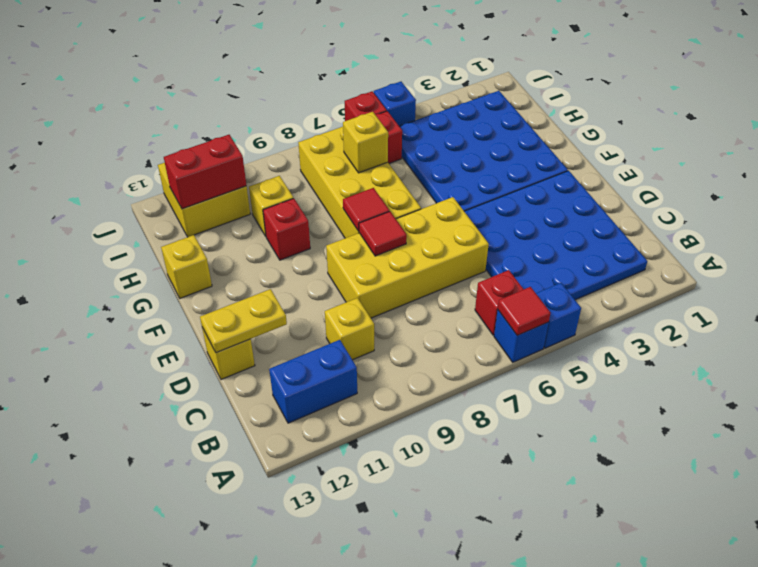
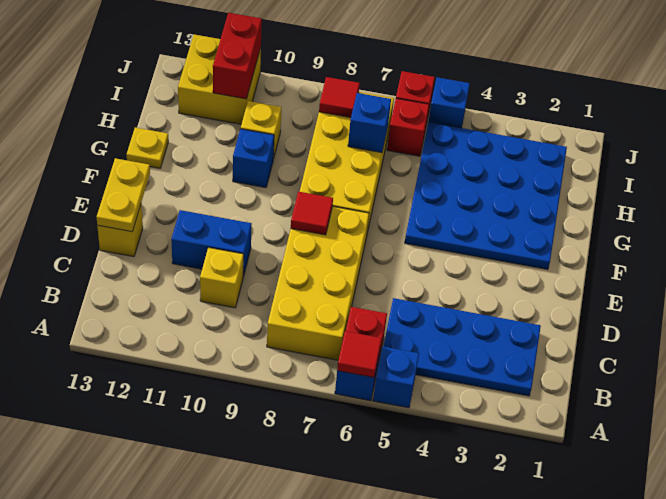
blue 4x4 plate [464,171,647,300] -> blue 2x4 plate [383,298,541,396]
blue 1x2 brick [269,340,357,423] -> blue 1x2 brick moved to [171,210,251,277]
yellow 2x4 brick [326,197,489,318] -> yellow 2x4 brick turned to [267,206,369,360]
yellow 1x2 plate [200,289,287,353] -> yellow 1x2 plate turned to [97,158,150,232]
red 1x1 tile [343,188,389,231] -> red 1x1 tile moved to [319,77,360,117]
red 1x1 brick [263,198,310,260] -> blue 1x1 brick [233,129,274,188]
yellow 1x1 brick [161,235,212,298] -> yellow 1x1 plate [127,128,168,168]
yellow 1x1 brick [343,112,388,173] -> blue 1x1 brick [348,93,391,153]
red 1x2 brick [164,135,247,209] -> red 1x2 brick turned to [213,13,262,99]

